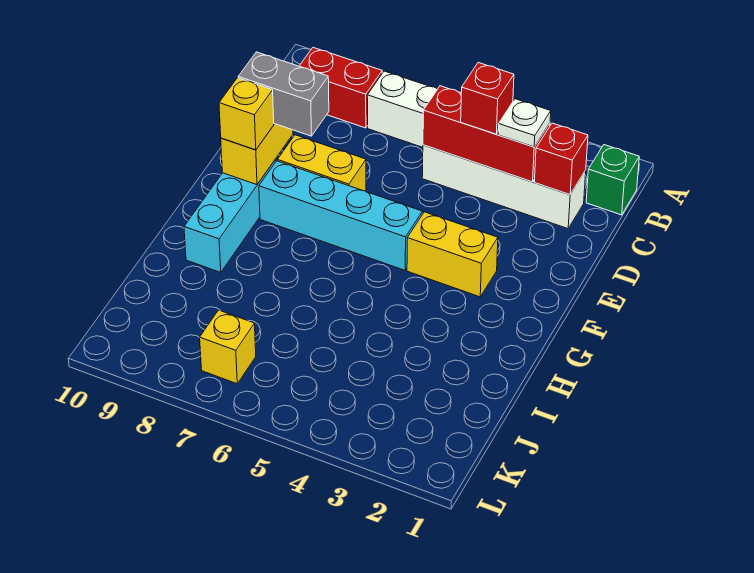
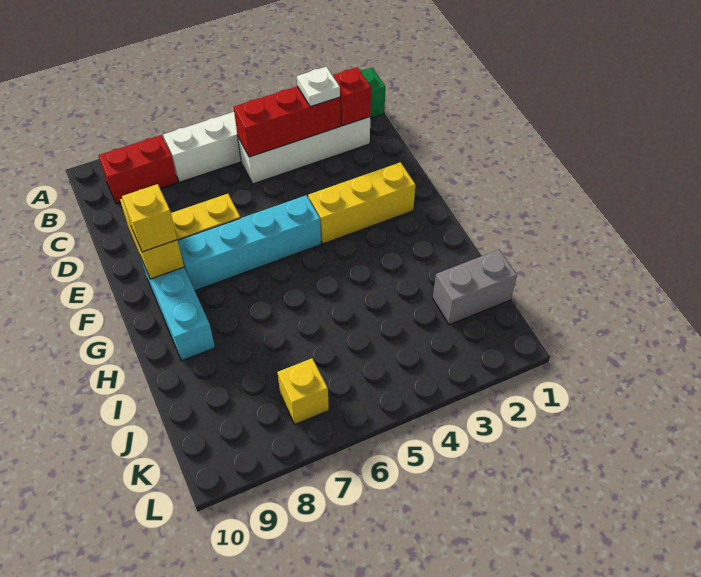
red 1x1 brick [461,63,514,134] -> none
grey 1x2 brick [238,52,329,136] -> grey 1x2 brick moved to [433,250,517,325]
yellow 1x2 brick [407,212,498,297] -> yellow 1x3 brick [308,162,416,244]

